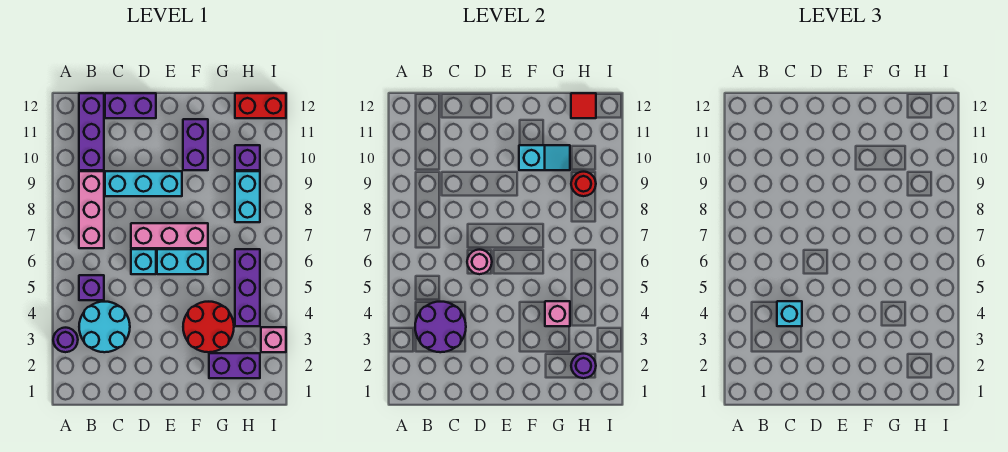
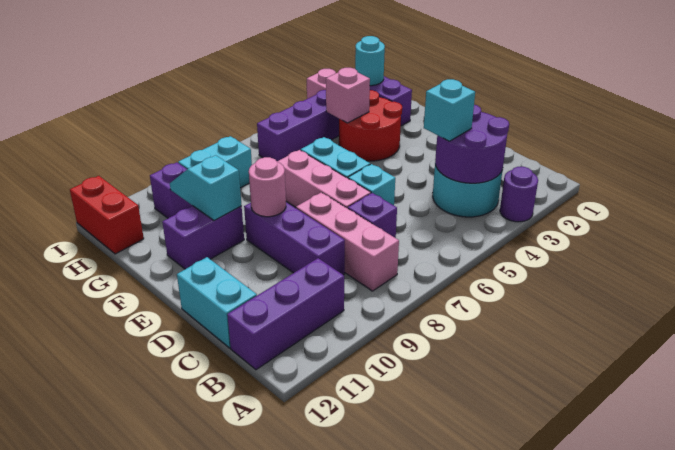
purple 1x1 brick [79,275,104,300] -> purple 1x1 brick moved to [348,193,397,238]
pink 1x3 brick [79,171,104,248] -> pink 1x3 brick turned to [296,192,399,291]
cyan 1x3 brick [105,171,182,196] -> purple 1x3 brick [244,202,345,275]
purple 1x2 brick [105,93,156,118] -> cyan 1x2 brick [177,257,257,348]
pink 1x1 round brick [467,250,492,274] -> pink 1x1 round brick moved to [249,157,286,217]
purple 1x1 round brick [571,354,596,378] -> cyan 1x1 round brick [355,36,385,86]
red 1x1 round brick [571,172,596,196] -> none
red 1x1 tile [571,93,596,118] -> none

